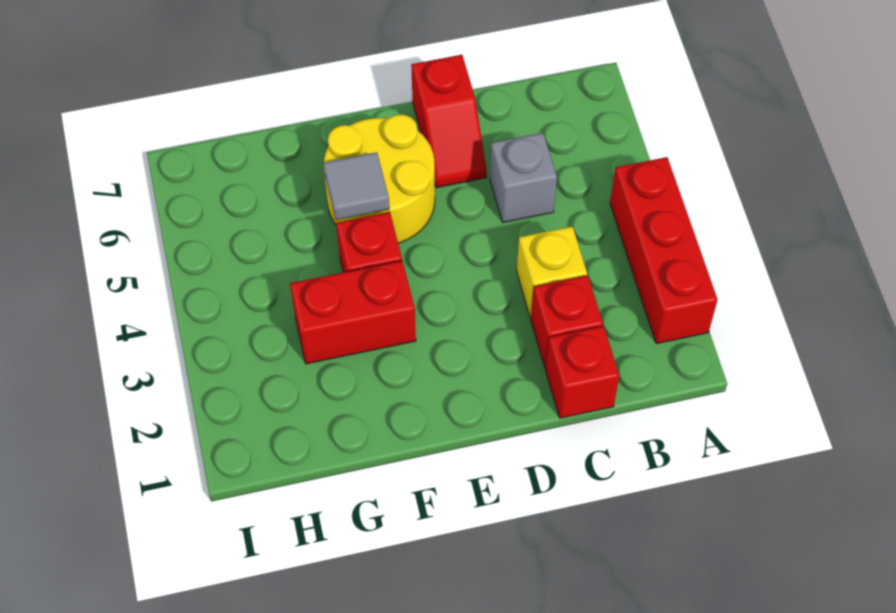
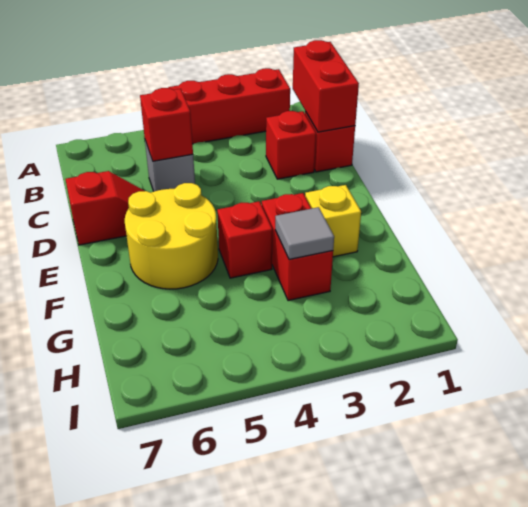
none -> red 1x2 brick [293,40,359,132]
yellow 1x1 brick [517,226,587,317] -> yellow 1x1 brick moved to [305,185,361,257]
none -> red 1x1 brick [140,88,193,161]
grey 1x1 tile [324,152,389,220] -> grey 1x1 tile moved to [275,207,334,259]

